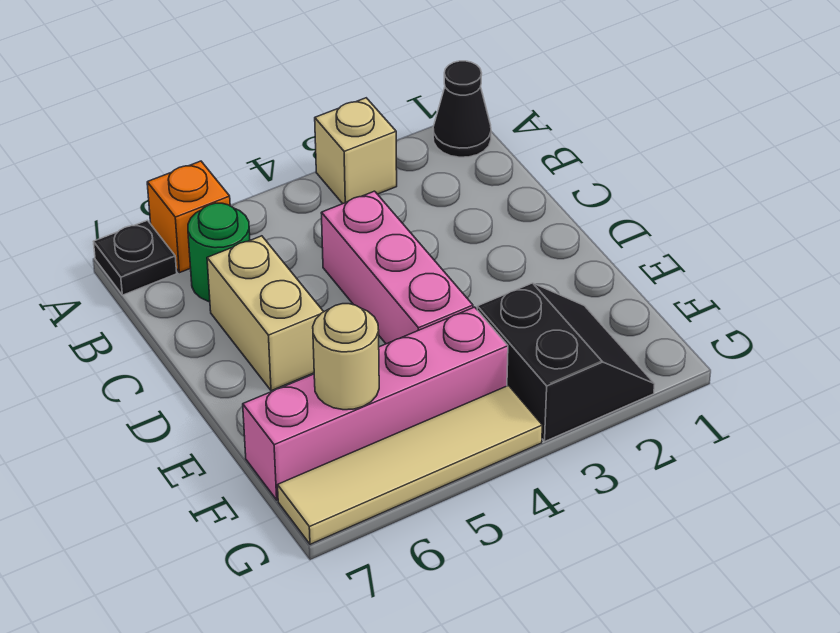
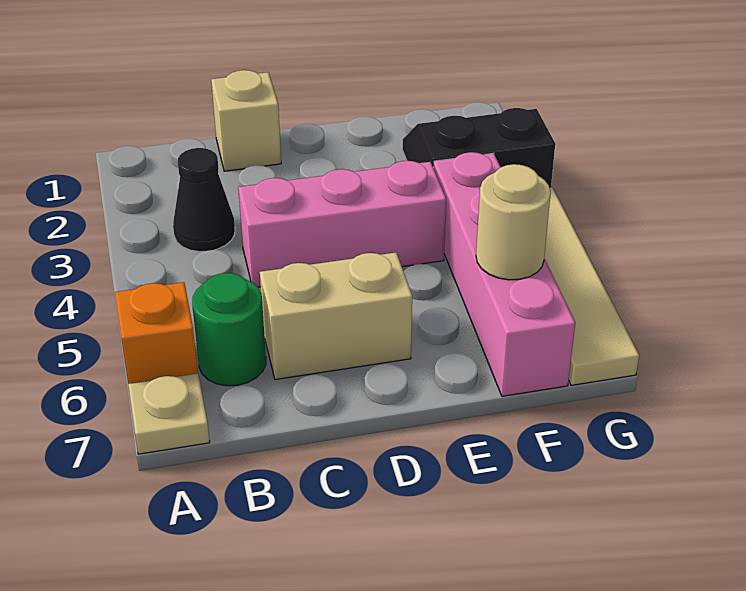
black 1x1 cone [433,61,491,157] -> black 1x1 cone moved to [173,148,235,252]
tan 1x1 brick [315,98,397,204] -> tan 1x1 brick moved to [211,70,281,171]
black 1x1 plate [94,220,177,295] -> tan 1x1 plate [128,373,210,454]

